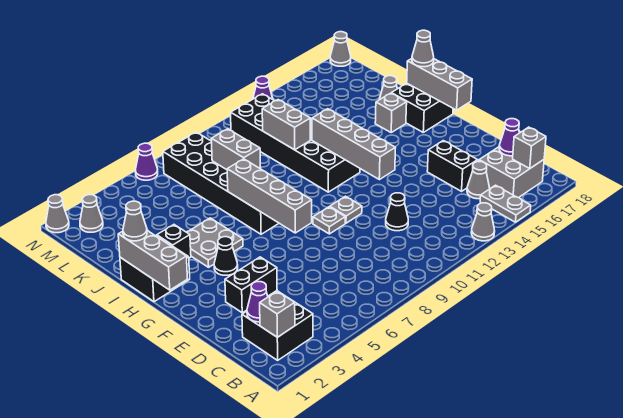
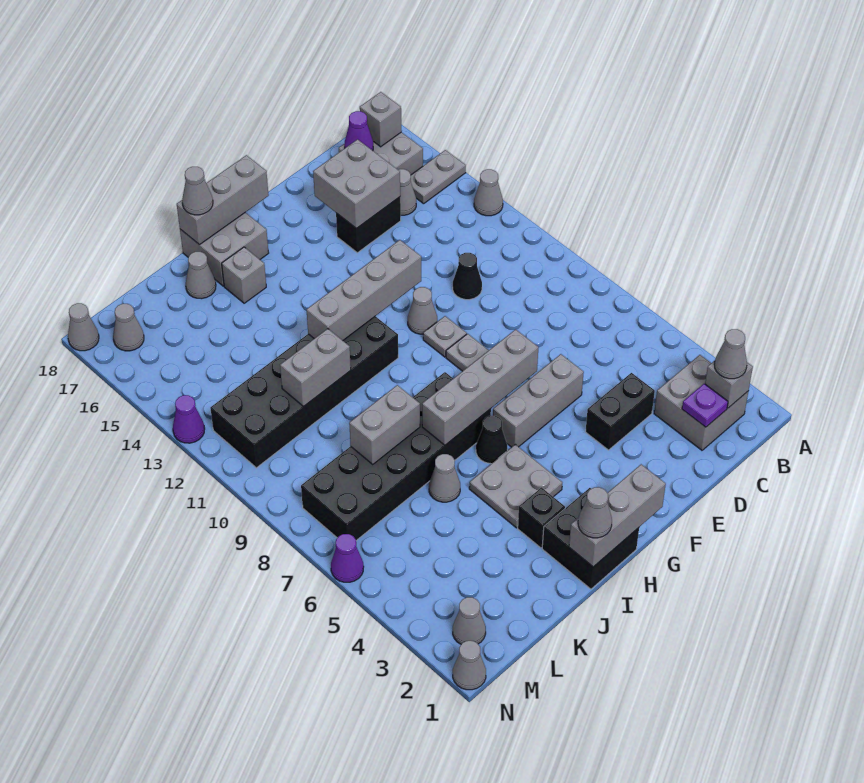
black 2x2 brick [242,302,313,360] -> grey 2x2 brick [654,355,748,450]
none -> grey 1x1 cone [714,329,747,379]
purple 1x1 cone [247,282,268,322] -> purple 1x1 plate [682,384,728,427]
none -> grey 2x2 brick [313,139,400,228]
black 1x2 brick [225,257,277,313] -> black 1x2 brick turned to [586,373,655,450]
none -> grey 1x3 brick [493,354,584,447]
none -> grey 1x1 cone [408,287,437,334]
black 1x1 cone [214,237,238,275] -> black 1x1 cone moved to [476,416,507,464]
black 2x2 brick [391,83,453,132] -> grey 2x2 brick [180,212,269,286]
none -> grey 1x1 cone [429,454,460,502]
none -> grey 1x1 cone [113,304,144,351]

